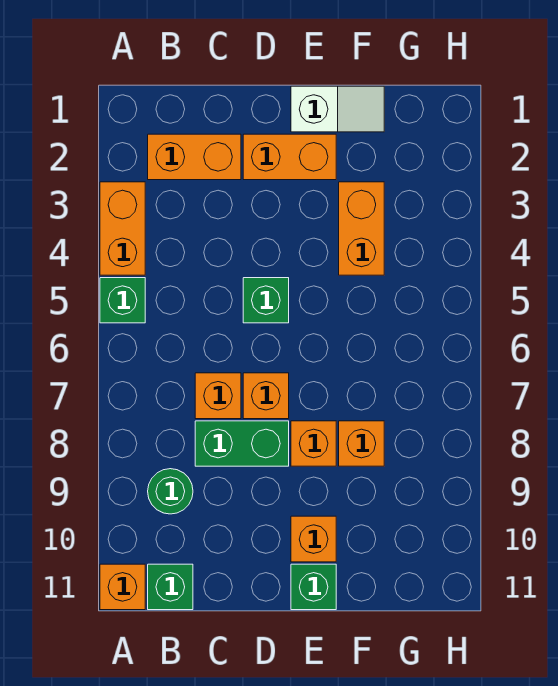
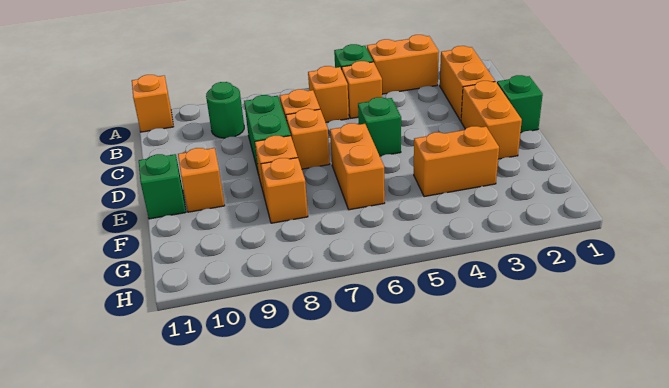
none -> orange 1x1 brick [342,61,382,118]
none -> orange 1x1 brick [308,66,349,122]
green 1x1 brick [148,564,193,610] -> green 1x1 brick moved to [497,75,543,133]
white 1x2 slope [291,86,384,132] -> none
none -> orange 1x2 brick [330,123,385,210]

